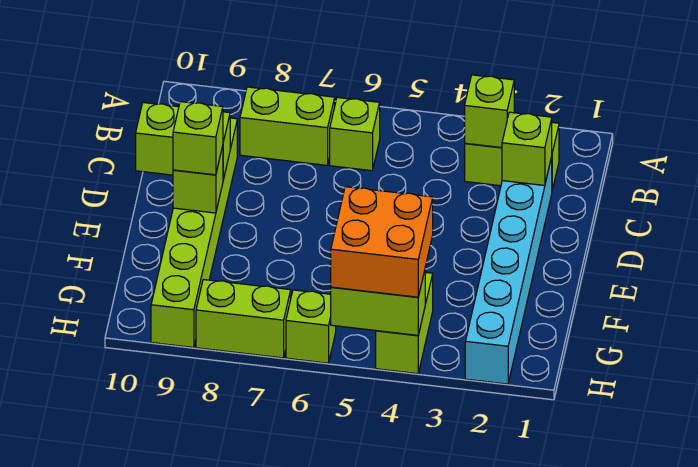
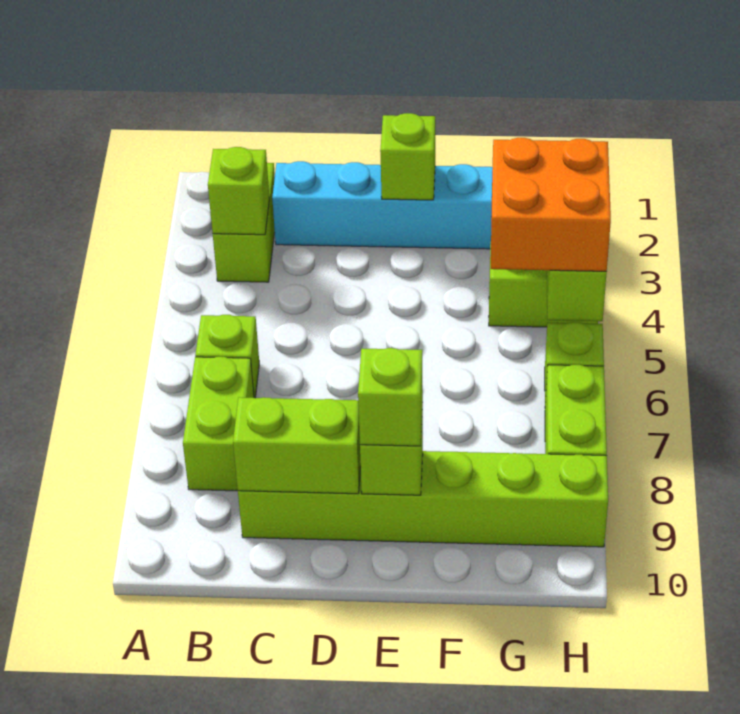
lime 1x1 brick [502,112,552,186] -> lime 1x1 brick moved to [380,113,435,200]
lime 1x2 brick [136,103,230,179] -> lime 1x2 brick turned to [233,397,361,494]

